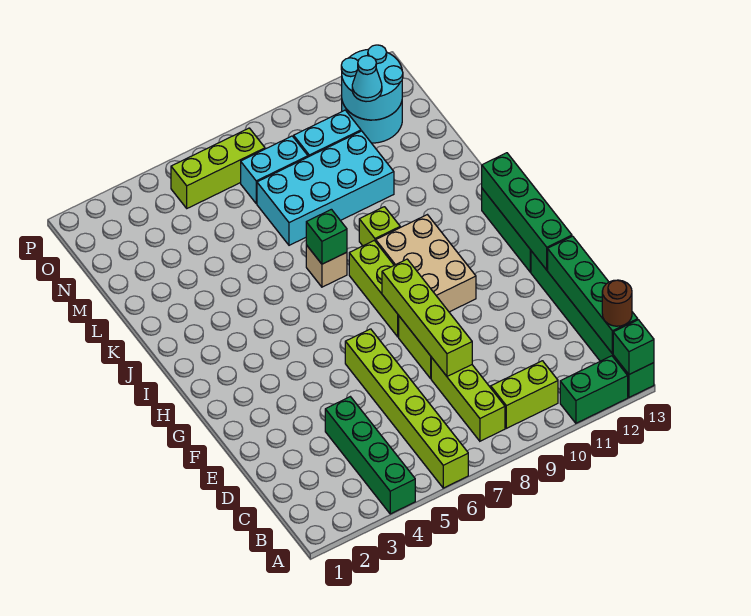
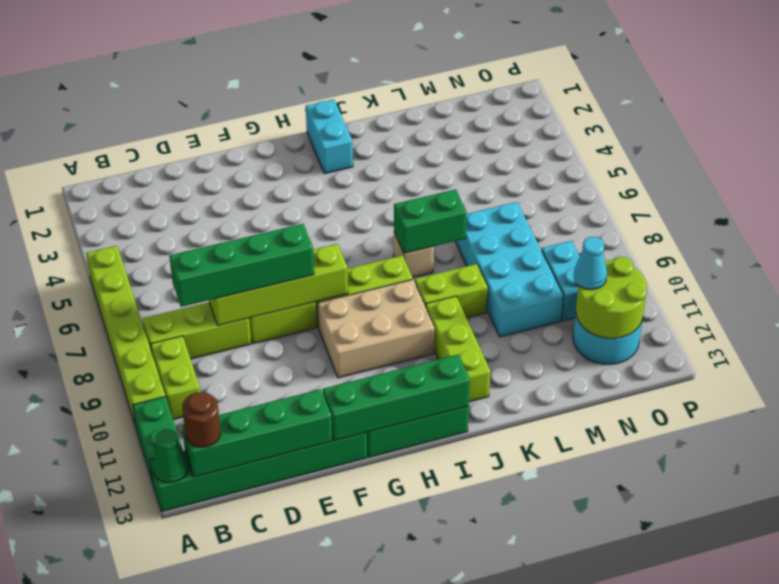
green 1x4 brick [325,397,415,514] -> green 1x4 brick moved to [169,224,314,307]
lime 1x6 brick [345,329,468,488] -> lime 1x6 brick turned to [86,246,165,426]
green 1x1 brick [613,320,654,374] -> green 1x1 cone [153,429,188,483]
green 1x1 brick [306,209,347,264] -> green 1x2 brick [394,189,467,253]
lime 1x1 brick [359,207,400,246] -> lime 1x2 brick [415,264,488,318]
cyan 1x2 brick [241,136,308,204] -> cyan 1x2 brick moved to [306,99,353,174]
cyan 2x2 round brick [341,45,403,120] -> lime 2x2 round brick [576,257,647,338]
lime 1x3 brick [171,128,265,208] -> lime 1x3 brick moved to [426,296,490,402]

